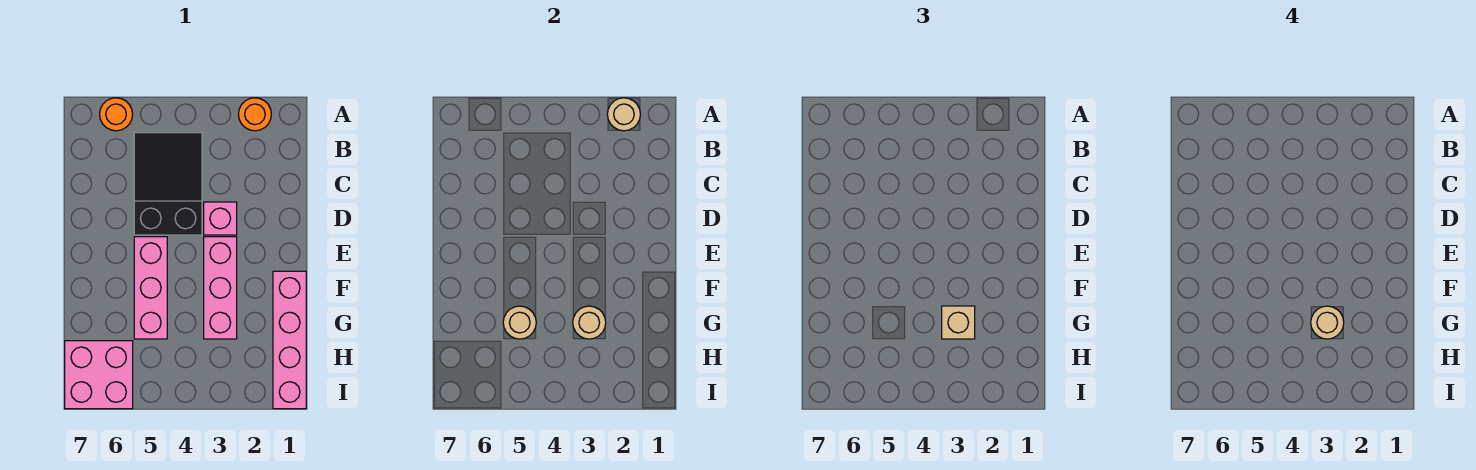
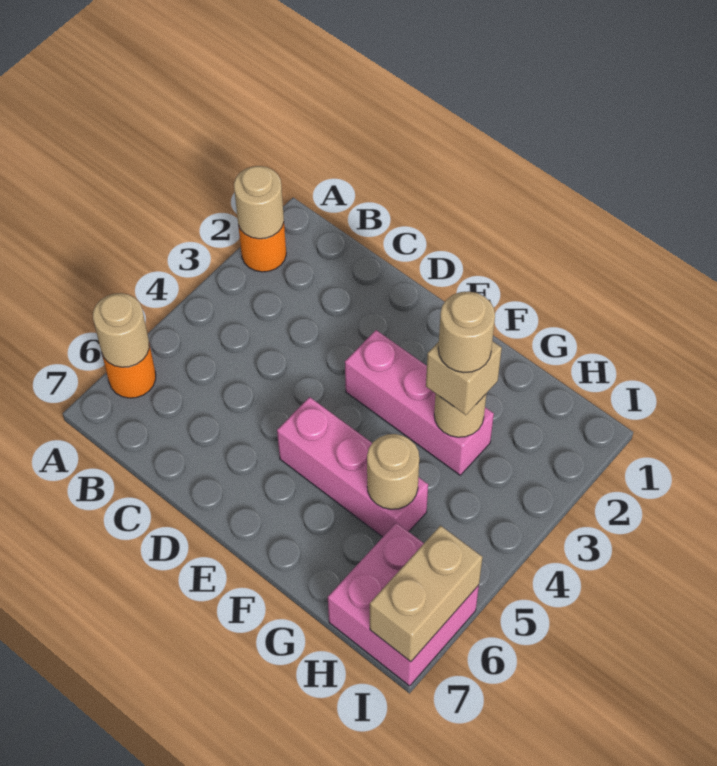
none -> tan 1x1 round brick [93,293,149,367]
black 2x3 slope [134,133,202,235] -> none
pink 1x1 brick [204,202,237,235] -> none
pink 1x4 brick [273,271,306,409] -> none
none -> tan 1x2 brick [370,526,483,662]

